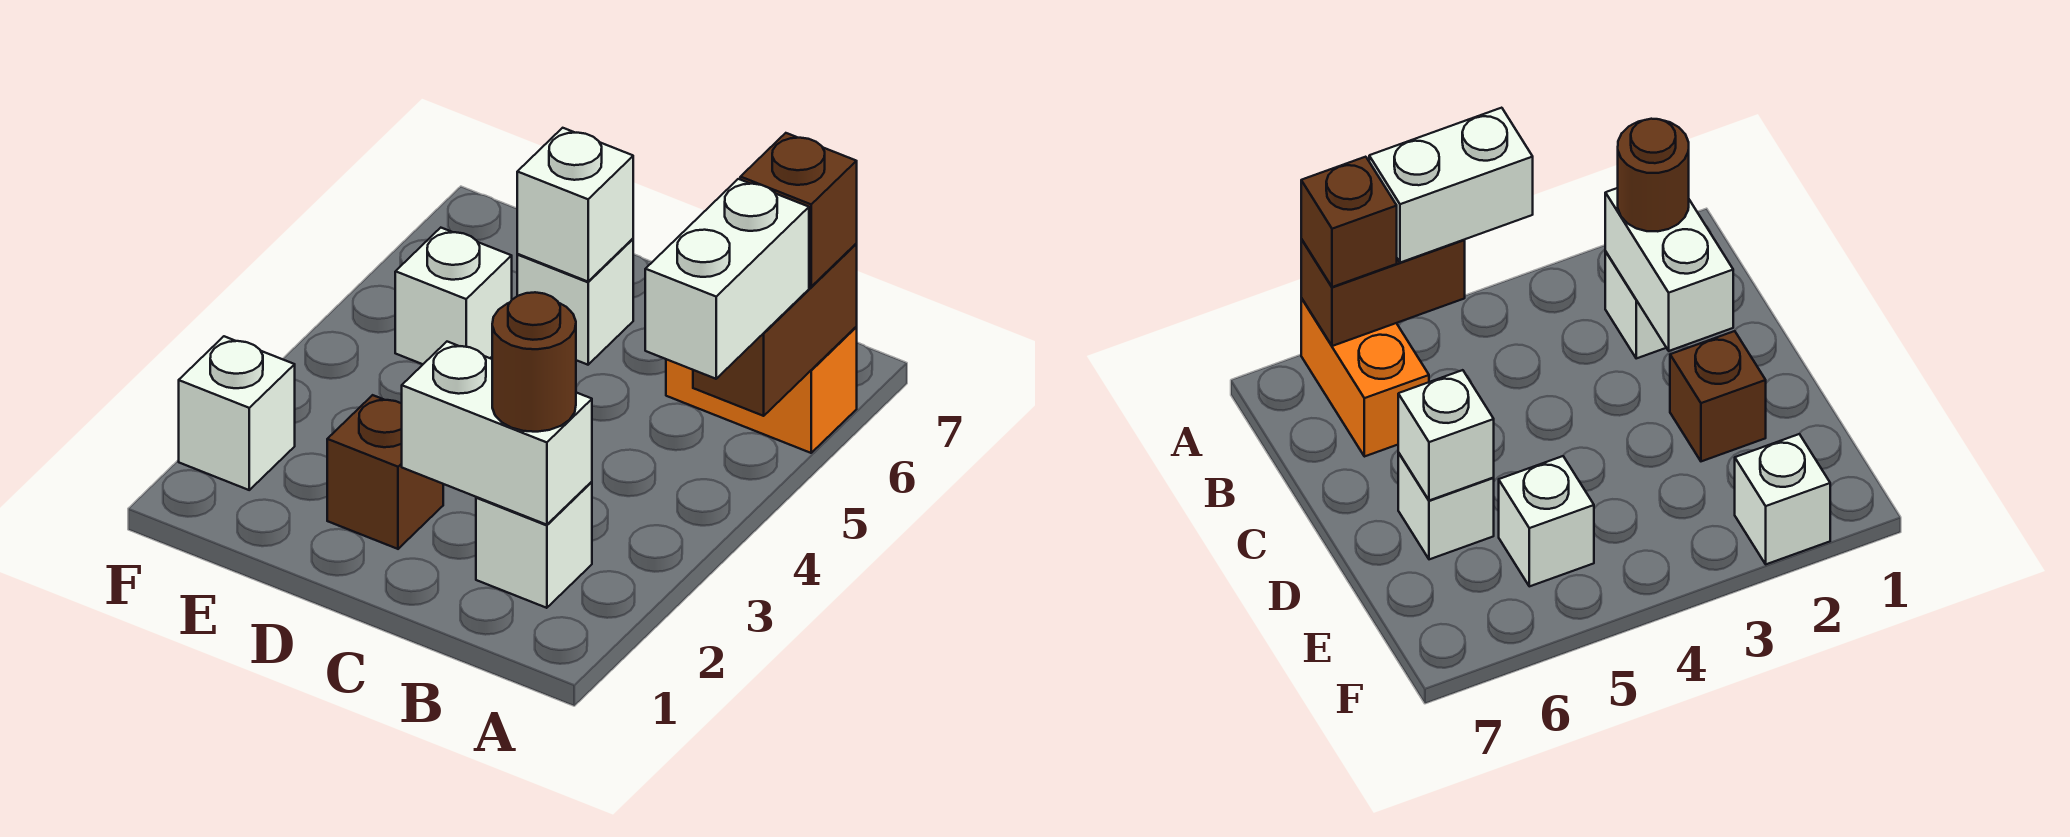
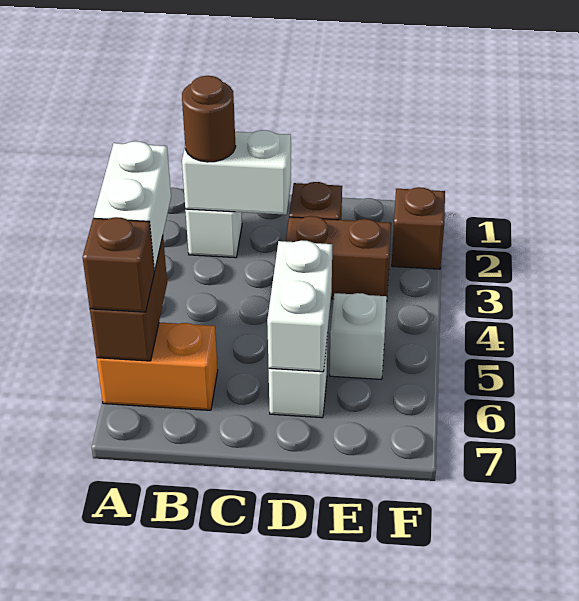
none -> brown 1x2 brick [286,216,391,299]
white 1x1 brick [517,128,633,282] -> white 1x2 brick [267,240,332,372]
white 1x1 brick [179,336,295,490] -> brown 1x1 brick [392,187,445,269]

